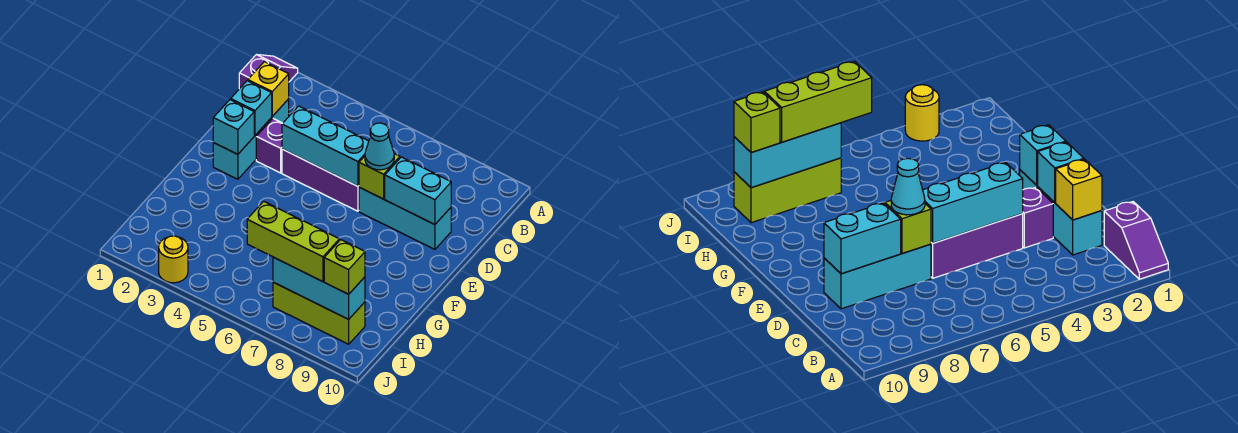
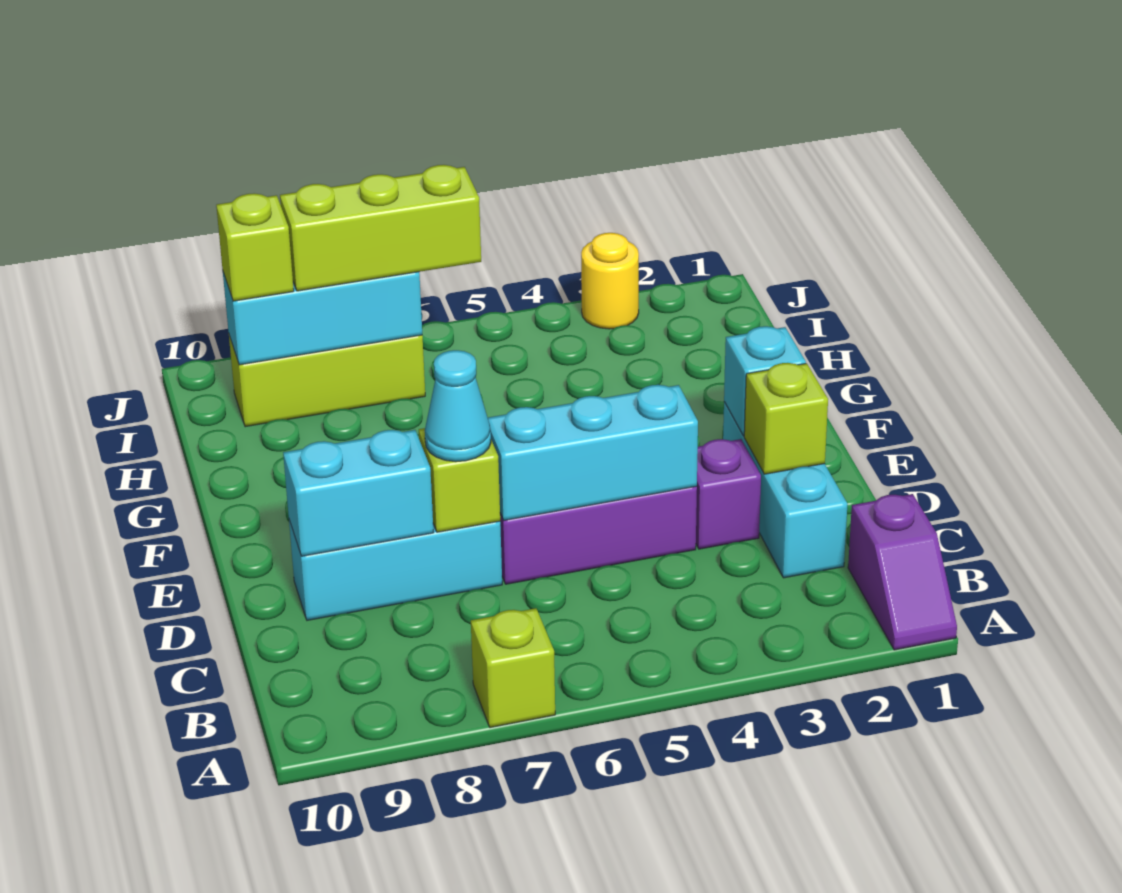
none -> lime 1x1 brick [471,608,555,728]
yellow 1x1 brick [248,62,289,116] -> none
cyan 1x1 brick [231,81,272,135] -> lime 1x1 brick [744,363,828,474]

